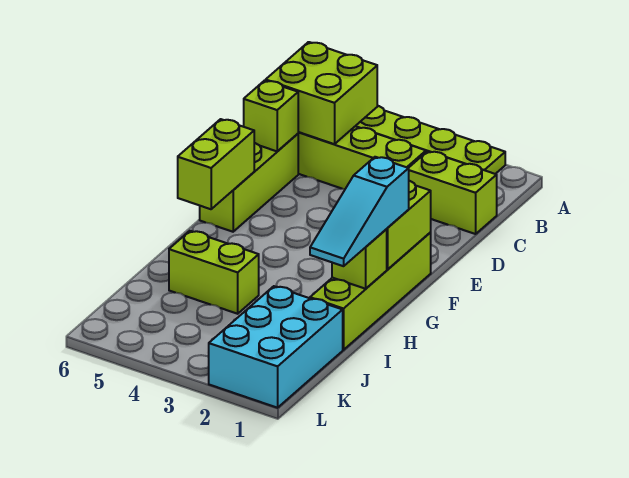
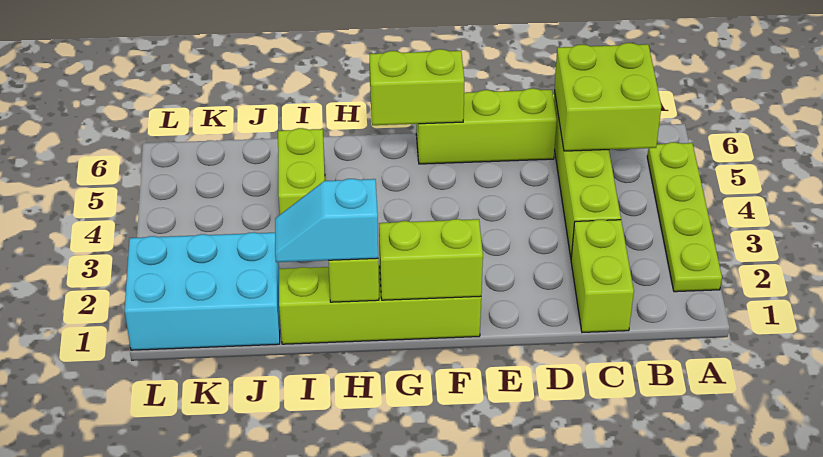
lime 1x1 brick [244,80,298,151] -> none
cyan 1x3 slope [310,157,409,266] -> cyan 1x2 slope [275,179,378,262]

